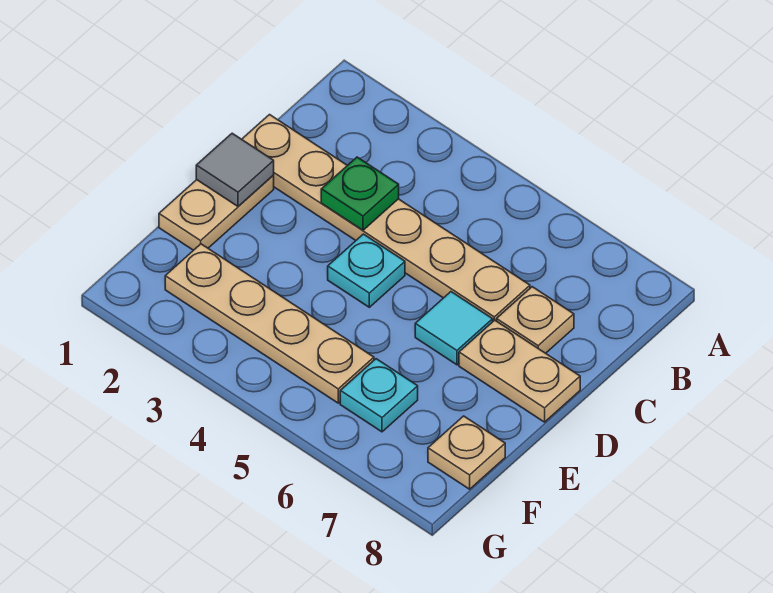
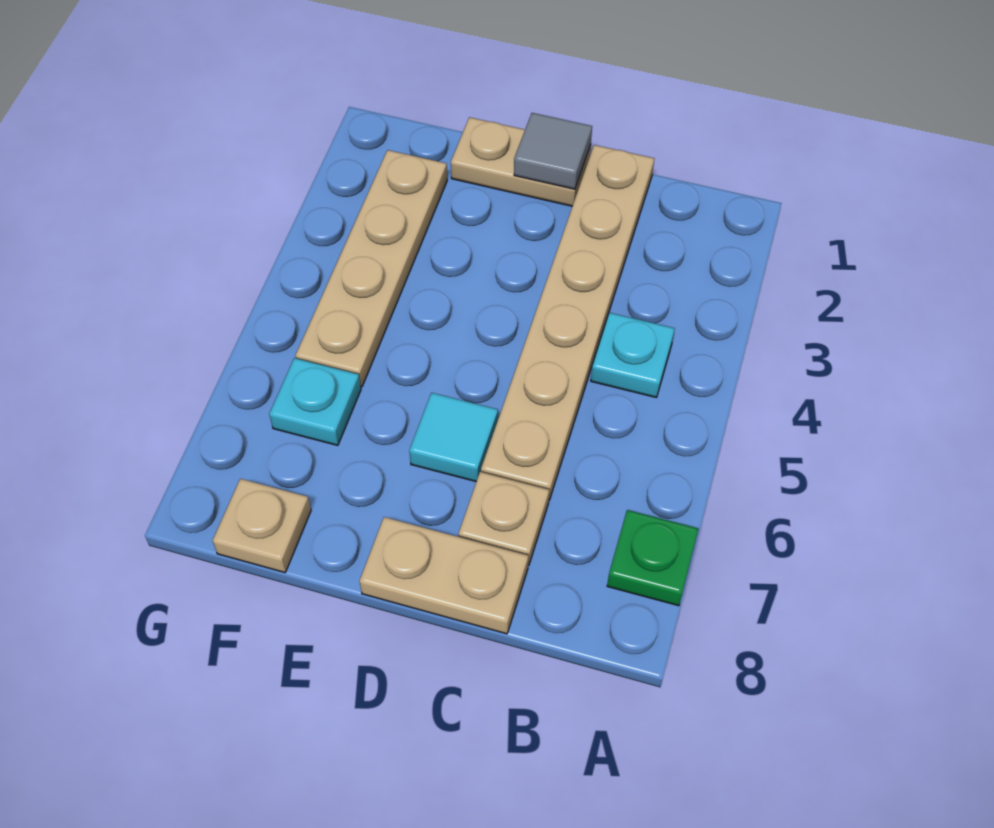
green 1x1 plate [321,157,399,230] -> green 1x1 plate moved to [607,510,698,606]
cyan 1x1 plate [328,234,405,307] -> cyan 1x1 plate moved to [591,313,675,398]
tan 1x2 plate [459,320,580,422] -> tan 1x2 plate turned to [359,517,528,634]

